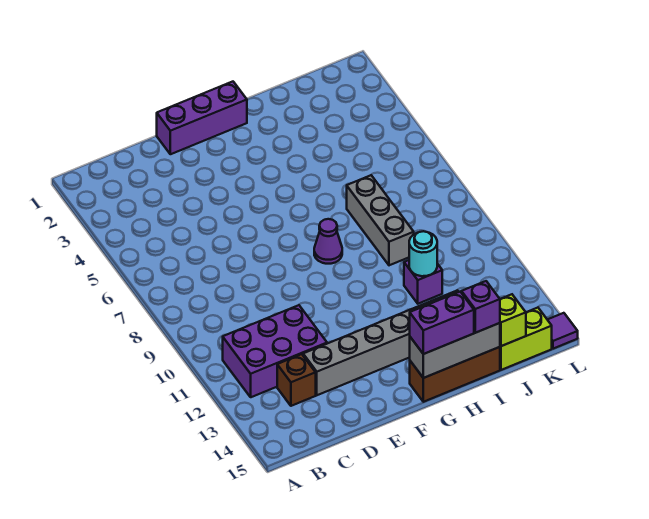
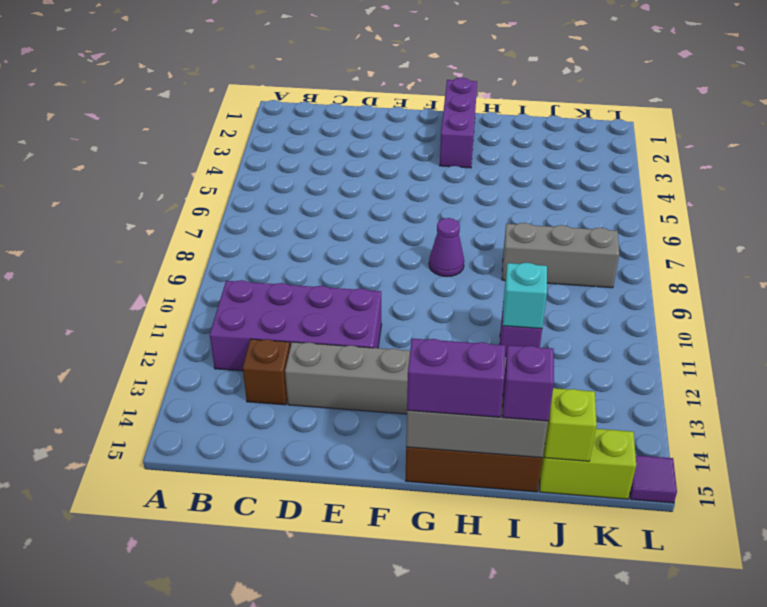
purple 2x3 brick [223,305,327,397] -> purple 2x4 brick [210,280,382,371]
purple 1x3 brick [157,82,247,154] -> purple 1x3 brick turned to [440,78,477,168]
grey 1x3 brick [347,175,414,265] -> grey 1x3 brick turned to [502,223,619,288]
cyan 1x1 round brick [409,231,437,276] -> cyan 1x1 brick [503,263,547,329]

